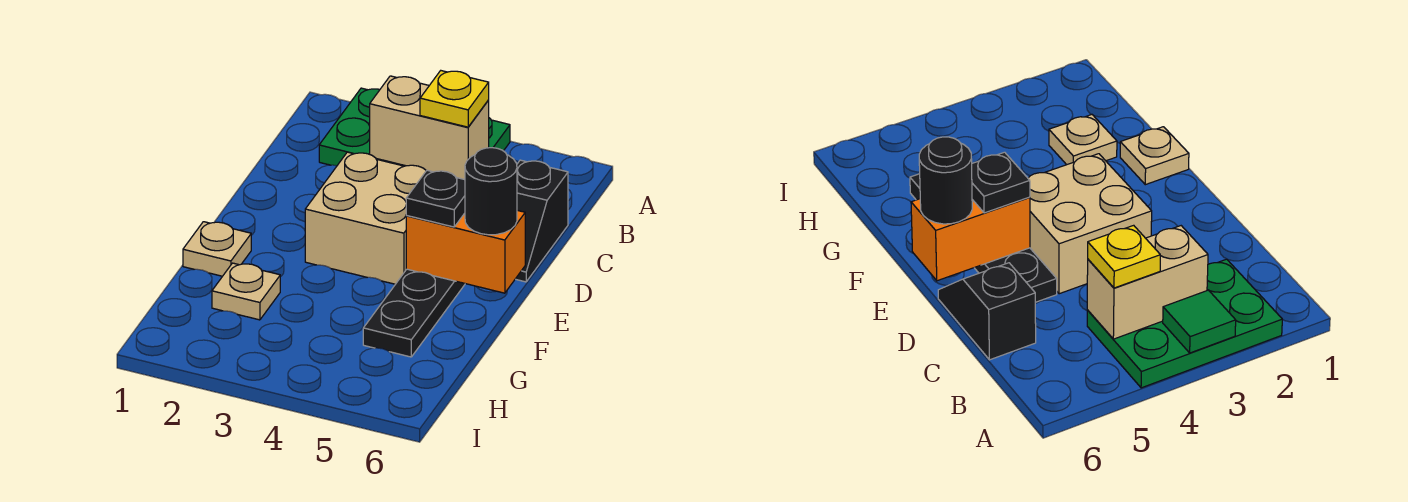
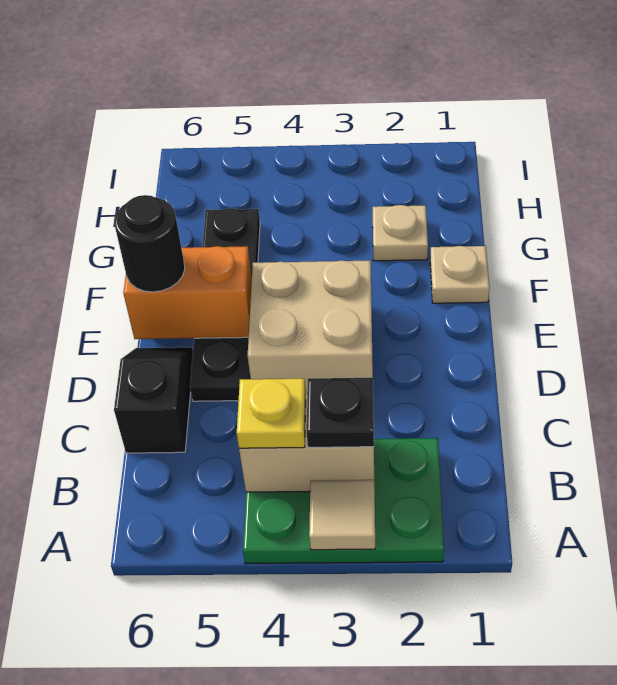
green 1x1 tile [1163,290,1236,353] -> tan 1x1 tile [309,480,375,550]
black 1x1 plate [406,170,465,227] -> black 1x1 plate moved to [307,378,374,447]

